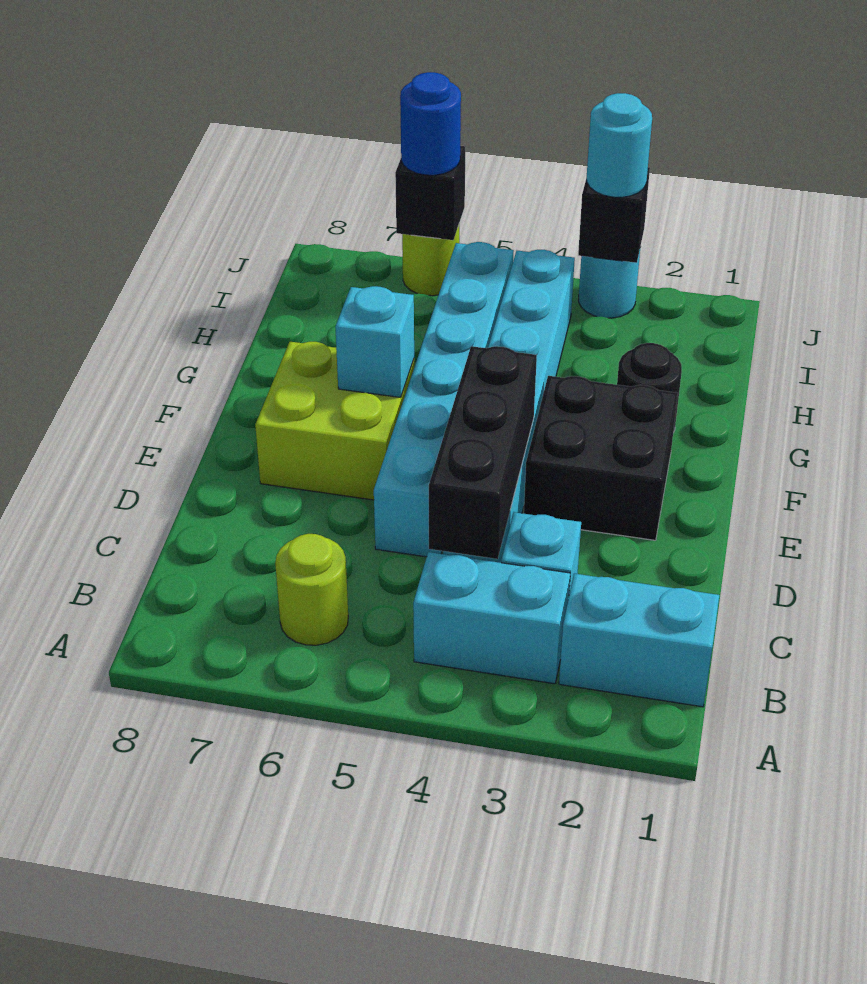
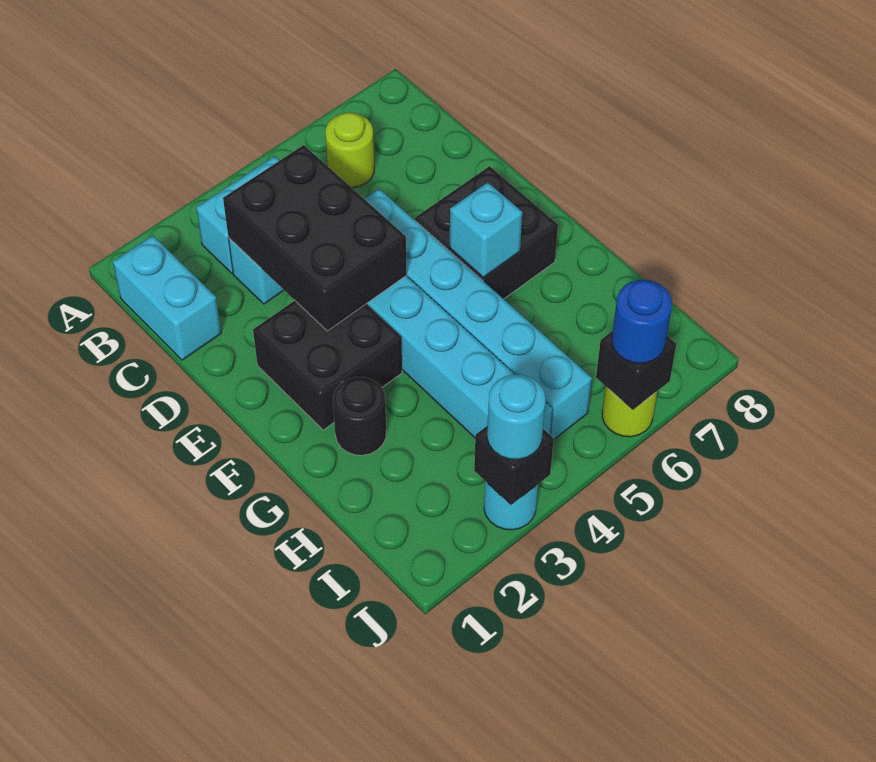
cyan 1x2 brick [559,574,719,707] -> cyan 1x2 brick turned to [113,236,221,360]
black 1x3 brick [429,346,537,559] -> black 2x3 brick [223,145,407,331]
lime 2x2 brick [255,342,414,500] -> black 2x2 brick [415,166,558,299]

